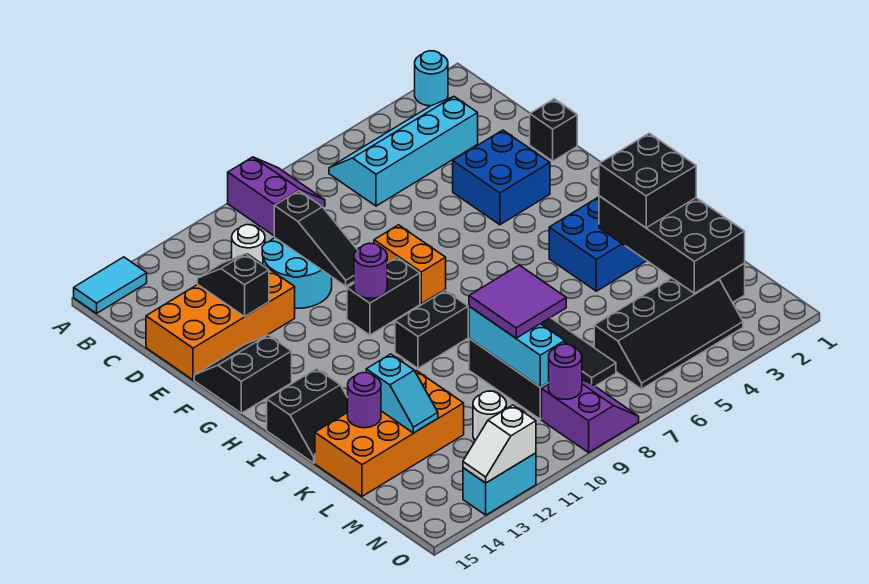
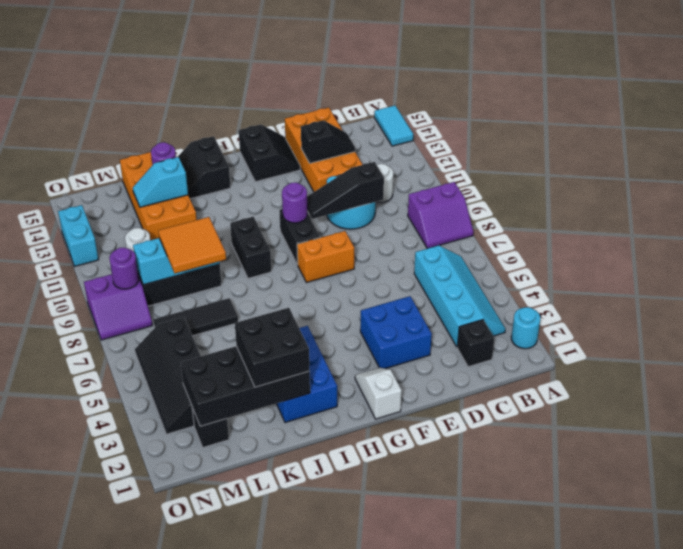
black 1x1 brick [530,99,577,161] -> black 1x1 brick moved to [457,320,495,367]
purple 2x2 tile [469,265,566,338] -> orange 2x2 tile [158,217,226,273]
white 1x2 slope [463,405,536,483] -> white 1x2 slope moved to [355,368,402,419]

